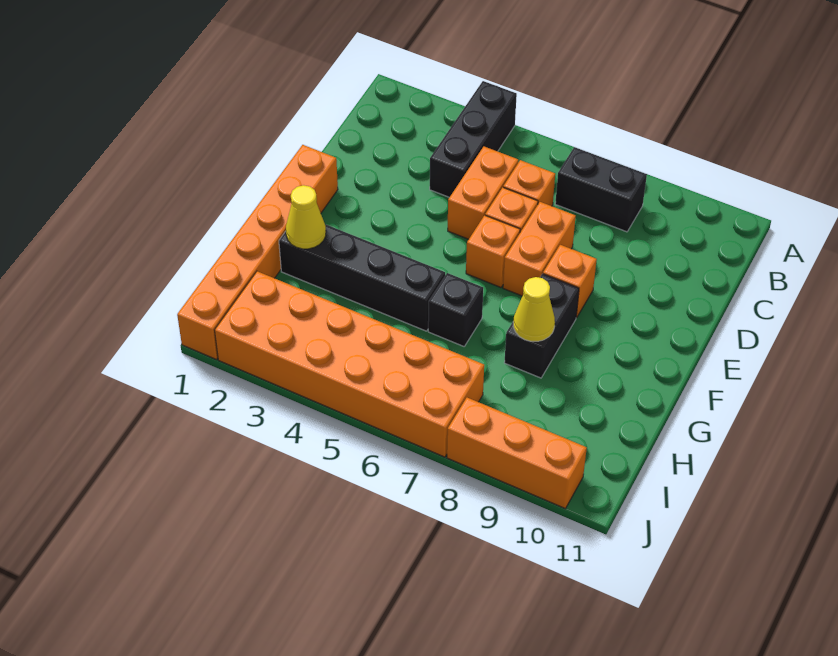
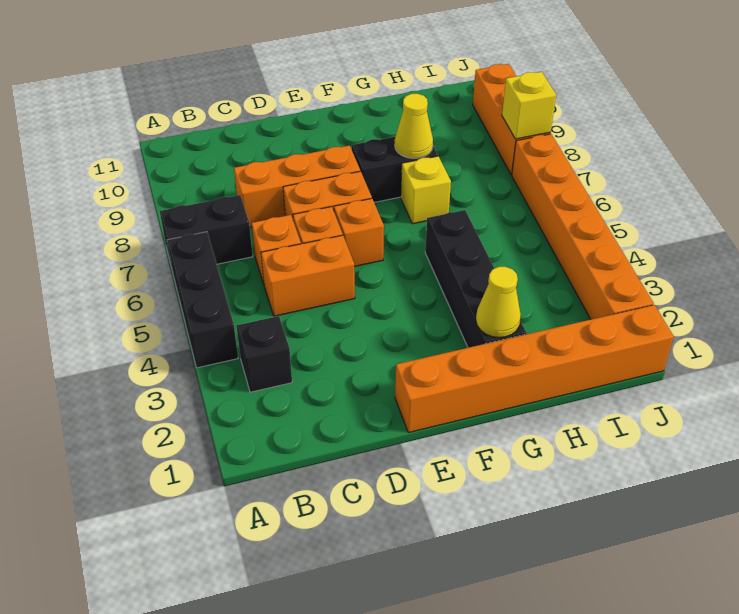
black 1x3 brick [430,81,517,197] -> black 1x3 brick turned to [167,232,238,368]
black 1x2 brick [555,147,647,232] -> black 1x2 brick turned to [160,195,253,268]
orange 1x1 brick [543,245,597,318] -> orange 1x3 brick [234,145,360,228]
black 1x1 brick [428,273,483,346] -> black 1x1 brick moved to [237,316,292,392]
none -> yellow 1x1 brick [401,156,451,224]
orange 2x6 brick [215,271,484,457] -> orange 1x6 brick [512,134,654,319]
none -> yellow 1x1 brick [502,72,556,139]

